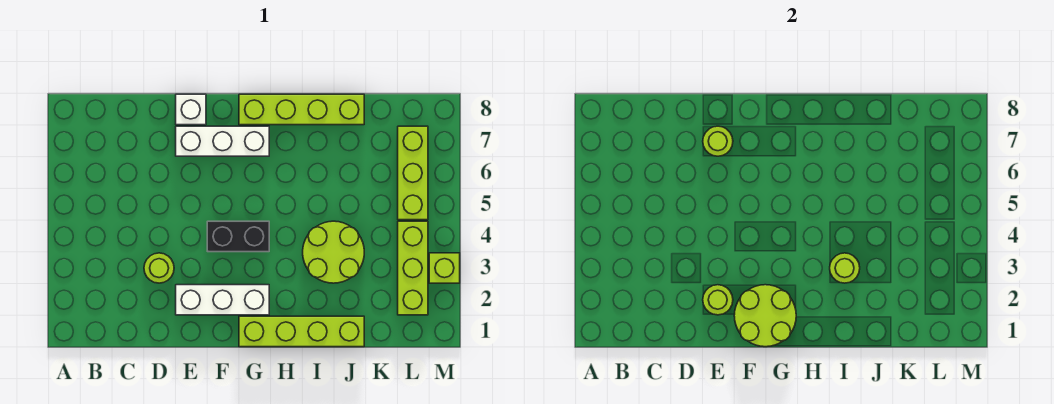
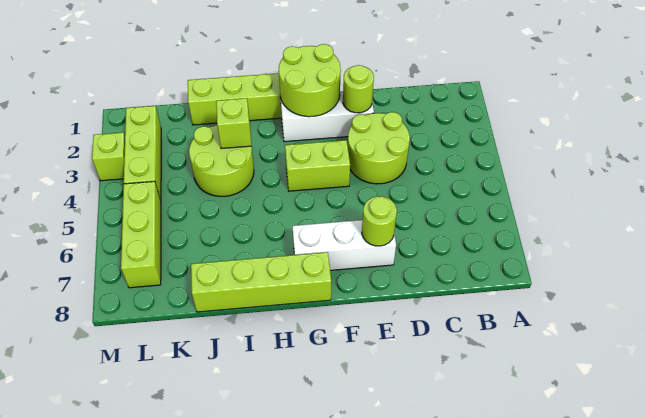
lime 1x1 round brick [144,253,174,283] -> lime 2x2 round brick [348,112,410,184]
white 1x1 brick [176,94,206,125] -> none
black 1x2 brick [207,221,269,252] -> lime 1x2 brick [285,140,350,191]
lime 1x1 round brick [830,253,860,283] -> lime 1x1 brick [216,98,251,149]

